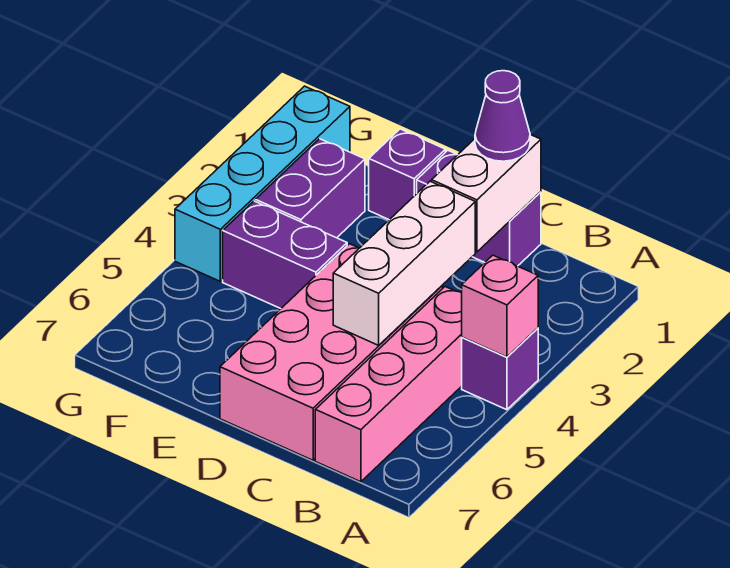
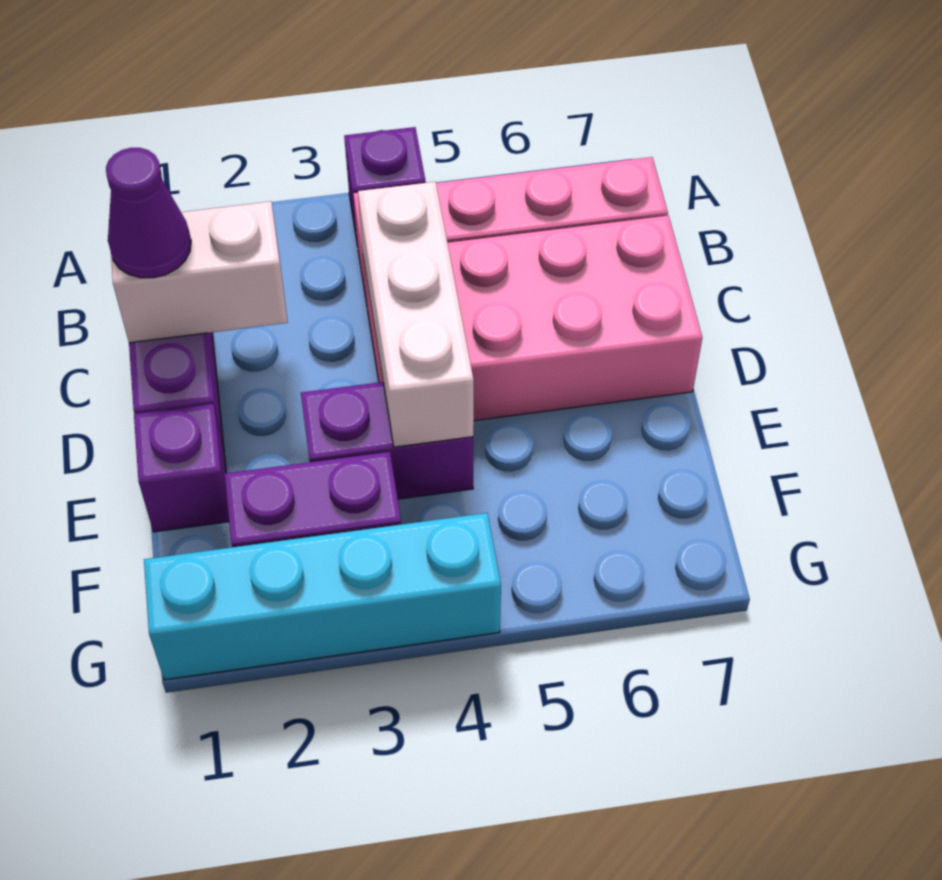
pink 1x1 brick [462,255,538,357] -> none
white 1x3 brick [333,181,475,345] -> white 1x3 brick turned to [358,182,474,447]
purple 1x2 brick [223,201,347,309] -> purple 1x2 brick turned to [301,382,473,499]

